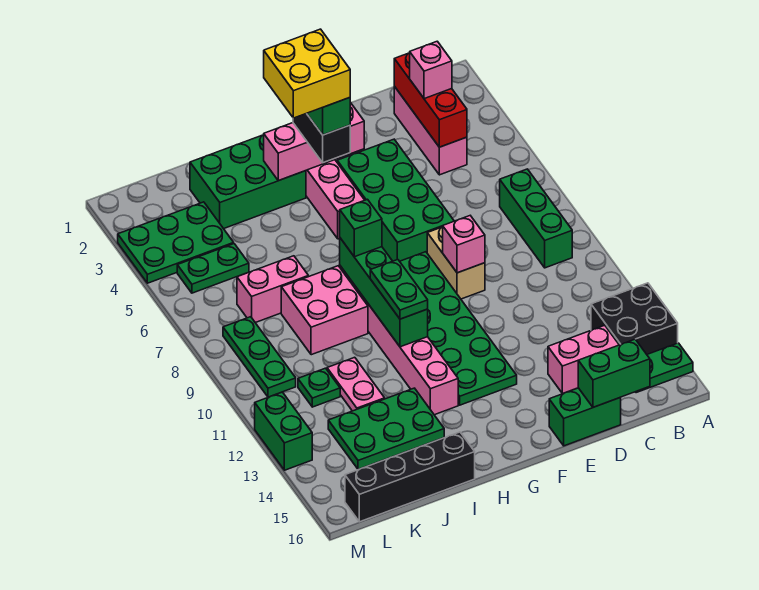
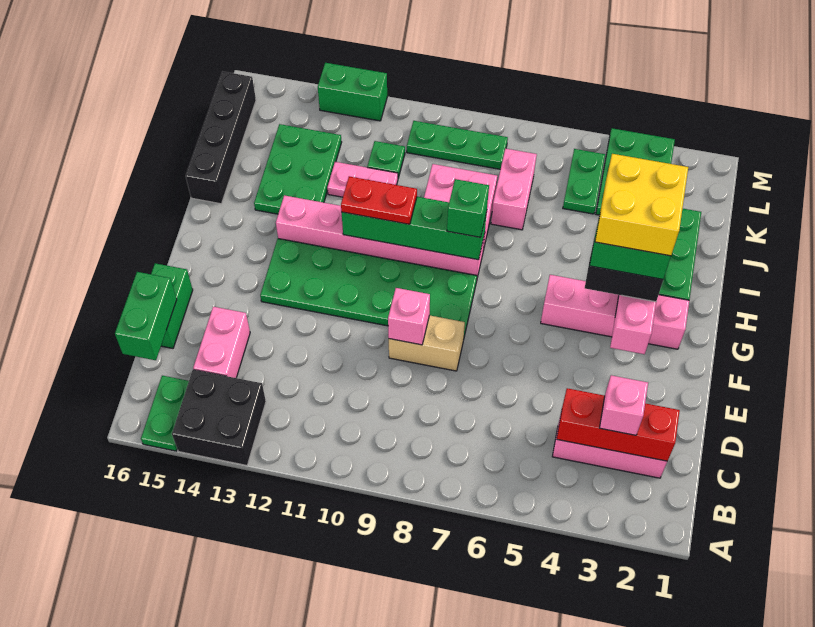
green 1x3 brick [500,169,572,268] -> none
green 2x4 brick [337,139,454,261] -> none
green 1x2 plate [370,259,428,319] -> red 1x2 plate [341,176,417,224]

